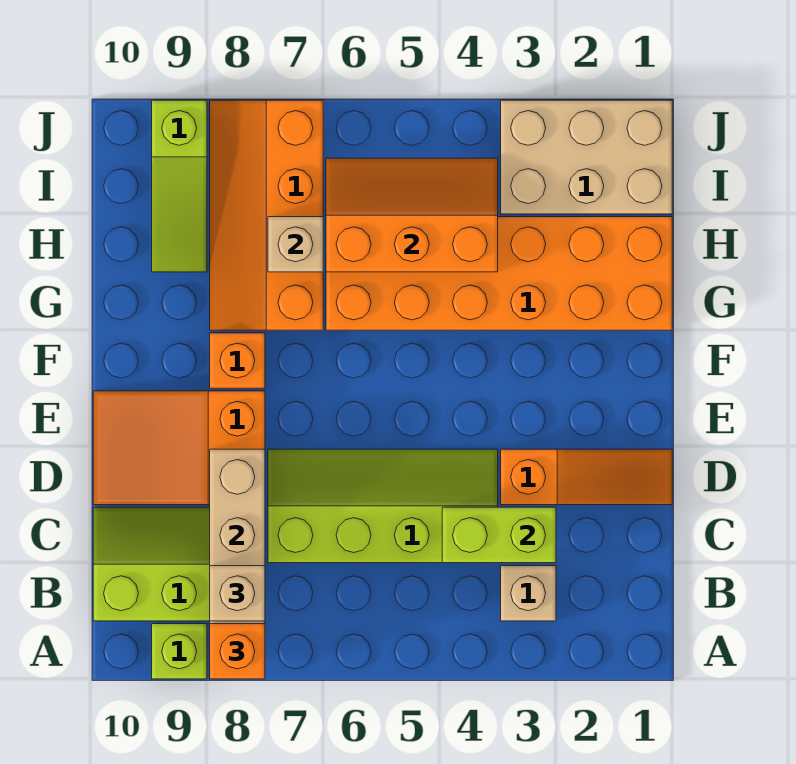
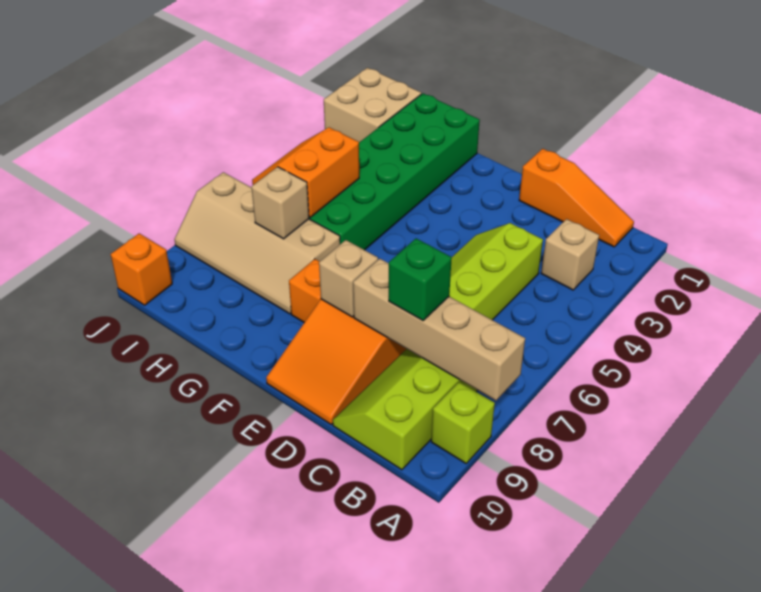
orange 1x1 brick [210,624,265,679] -> orange 1x1 brick moved to [111,233,172,305]
tan 1x1 brick [210,566,265,621] -> tan 1x1 brick moved to [319,240,378,317]
lime 1x2 brick [442,507,556,563] -> none
none -> green 1x1 brick [389,238,452,321]
orange 1x3 slope [501,449,672,505] -> orange 1x3 slope turned to [519,149,634,247]
orange 2x6 brick [326,217,672,330] -> green 2x6 brick [309,93,480,250]
orange 2x4 slope [210,100,323,330] -> tan 2x4 slope [174,172,340,314]
orange 2x3 slope [326,158,498,272] -> orange 2x2 slope [252,127,359,217]
lime 1x3 slope [152,100,207,272] -> none
tan 2x3 brick [501,100,672,214] -> tan 2x2 brick [324,68,421,142]

